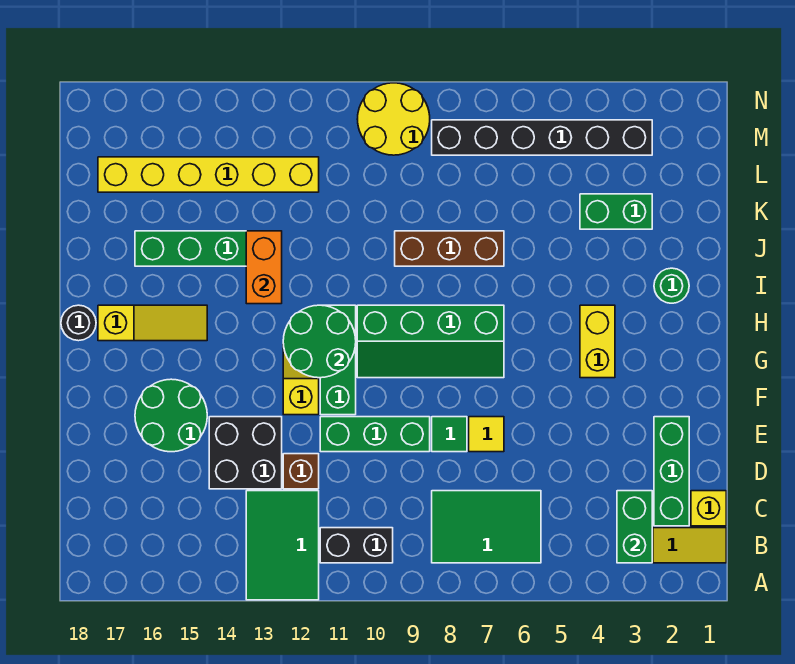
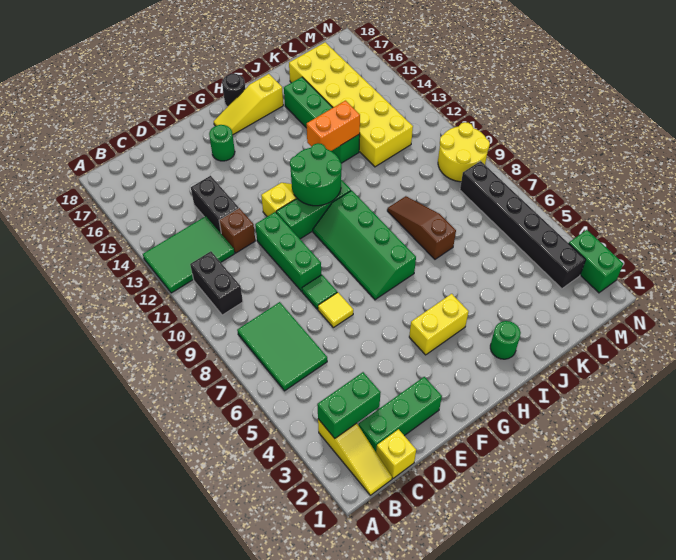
black 2x2 brick [209,417,282,489] -> black 1x2 brick [191,176,239,233]
green 2x2 round brick [135,379,207,452] -> green 1x1 round brick [209,125,235,161]
yellow 1x3 slope [98,305,207,341] -> yellow 1x3 slope turned to [214,74,283,135]
brown 1x3 brick [395,231,504,266] -> brown 1x3 slope [387,196,456,259]
green 1x2 brick [580,194,652,229] -> green 1x2 brick moved to [569,230,623,293]
yellow 1x6 brick [98,157,319,192] -> yellow 2x6 brick [289,42,413,167]

